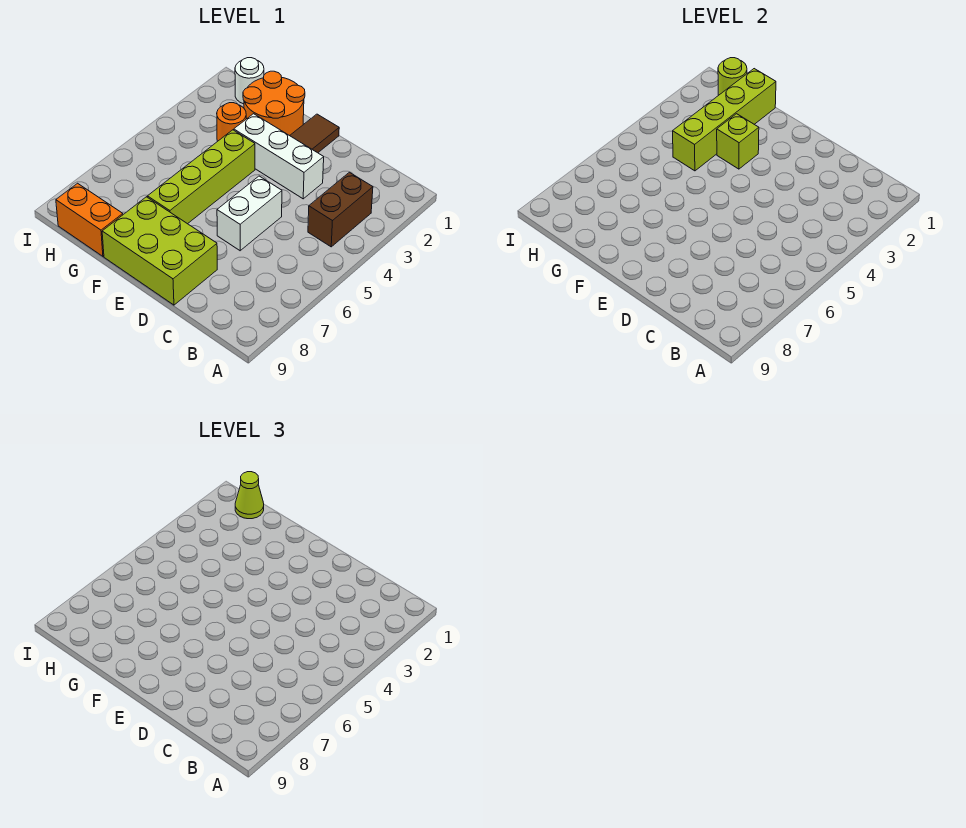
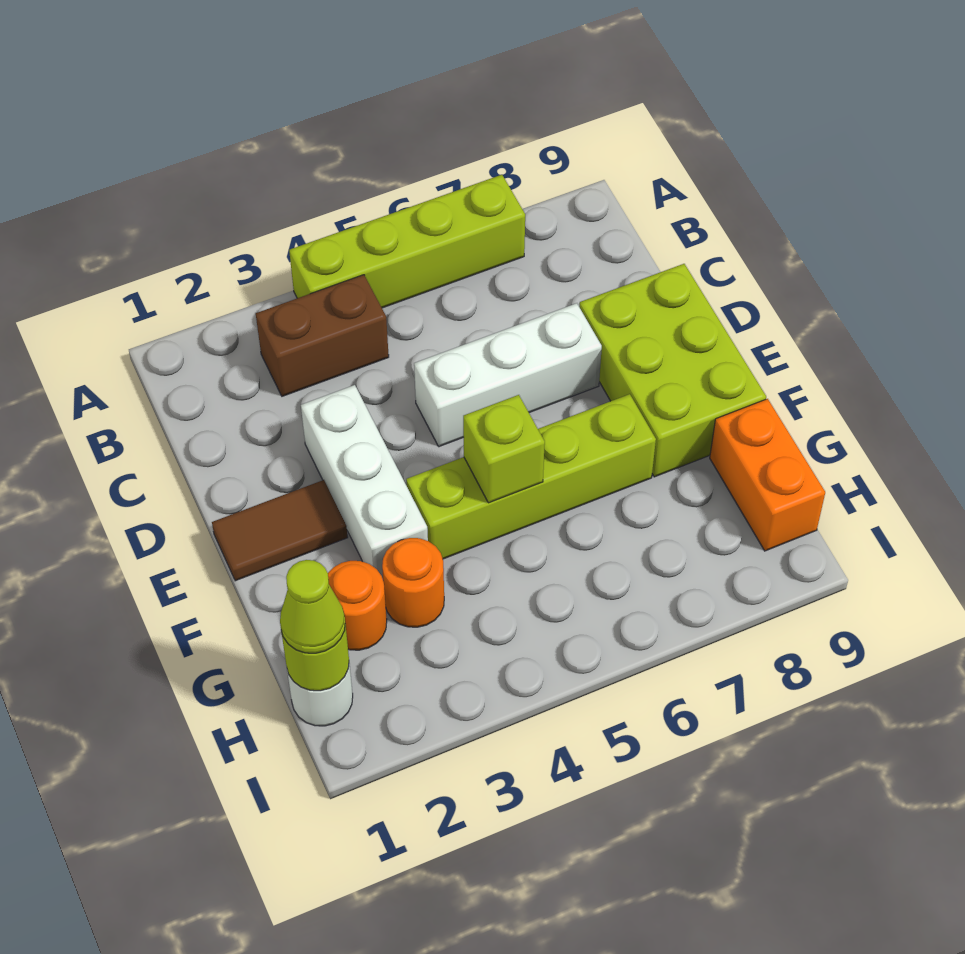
white 1x2 brick [217,176,282,251] -> white 1x3 brick [414,303,602,447]
orange 2x2 round brick [243,71,305,136] -> orange 1x1 round brick [328,561,387,650]
lime 1x1 brick [717,114,759,169] -> lime 1x1 brick moved to [463,395,545,503]
lime 1x4 brick [673,69,776,171] -> lime 1x4 brick moved to [289,175,525,308]

